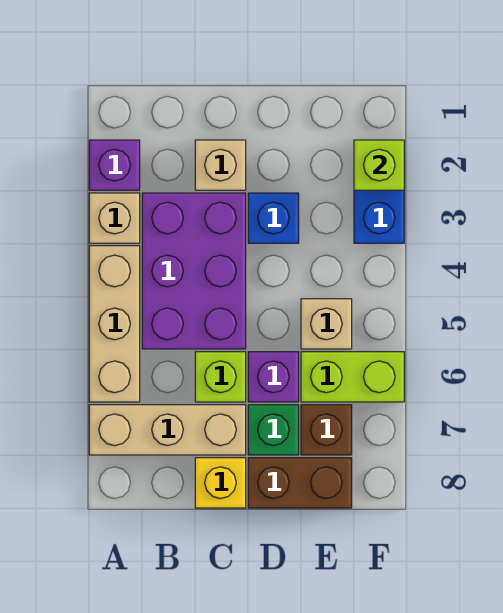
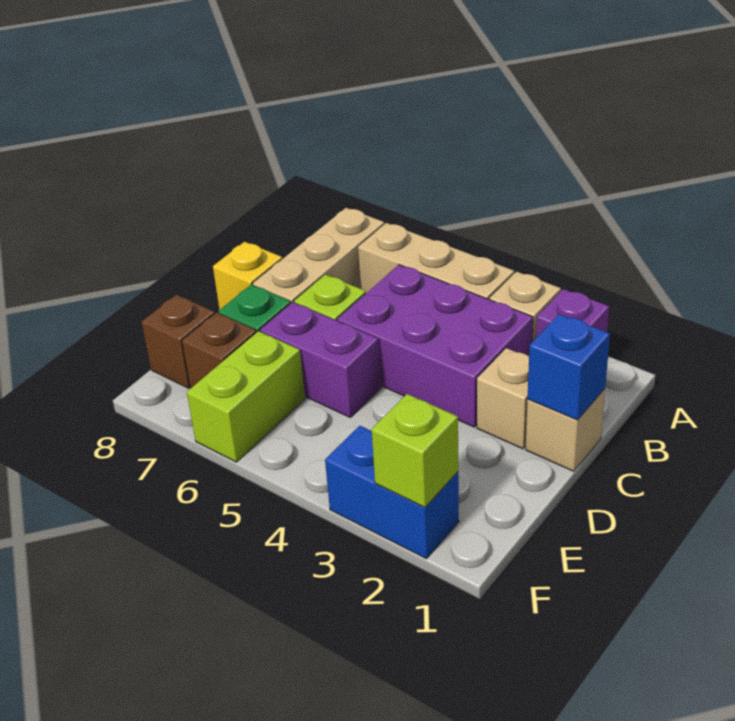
blue 1x1 brick [248,193,299,243] -> blue 1x1 brick moved to [528,314,610,420]
purple 1x1 brick [248,352,299,402] -> purple 1x2 brick [260,302,381,417]
brown 1x2 brick [248,458,352,508] -> brown 1x1 brick [142,295,215,388]
tan 1x1 brick [301,299,352,349] -> tan 1x1 brick moved to [526,389,605,471]

